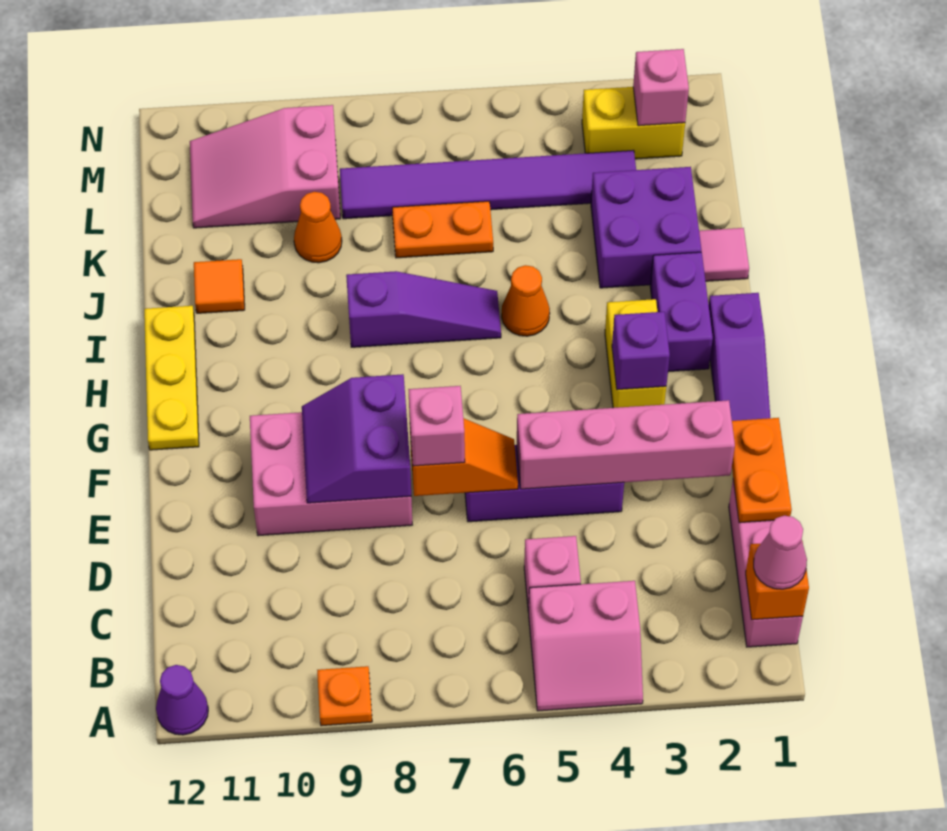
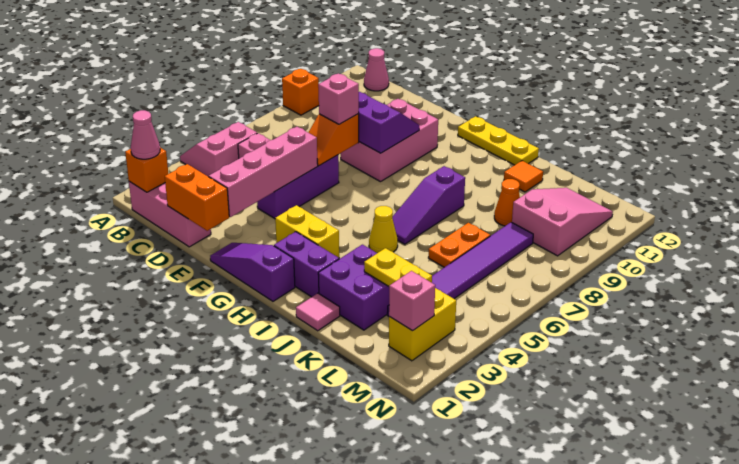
orange 1x1 plate [317,666,372,726] -> orange 1x1 brick [282,69,319,115]
purple 1x1 cone [156,665,208,735] -> none
none -> pink 1x1 cone [364,48,389,91]
orange 1x2 plate [732,418,792,523] -> orange 1x2 brick [165,164,229,231]
purple 1x1 brick [612,312,670,390] -> none
orange 1x1 cone [502,265,550,336] -> yellow 1x1 cone [369,206,398,253]
none -> yellow 1x2 plate [364,248,432,286]

